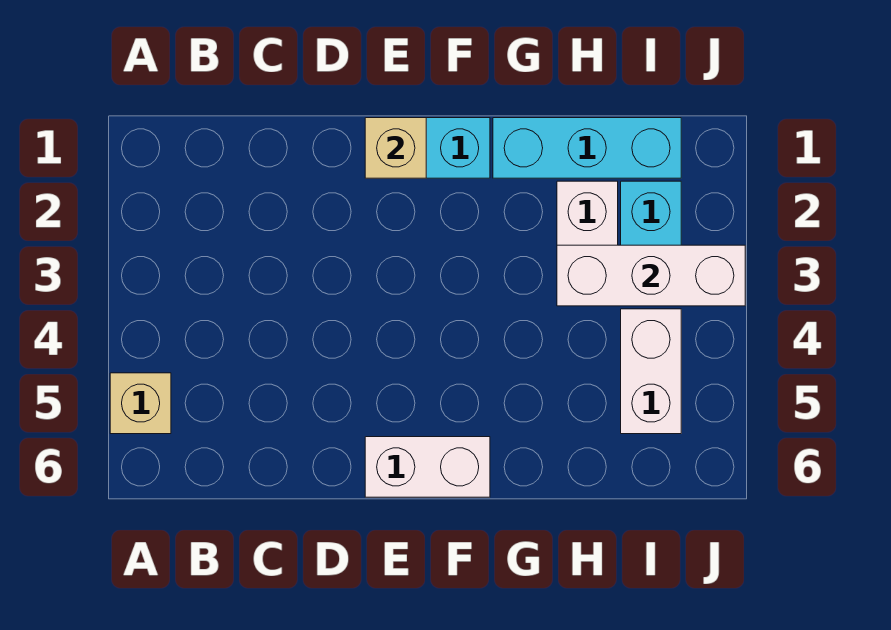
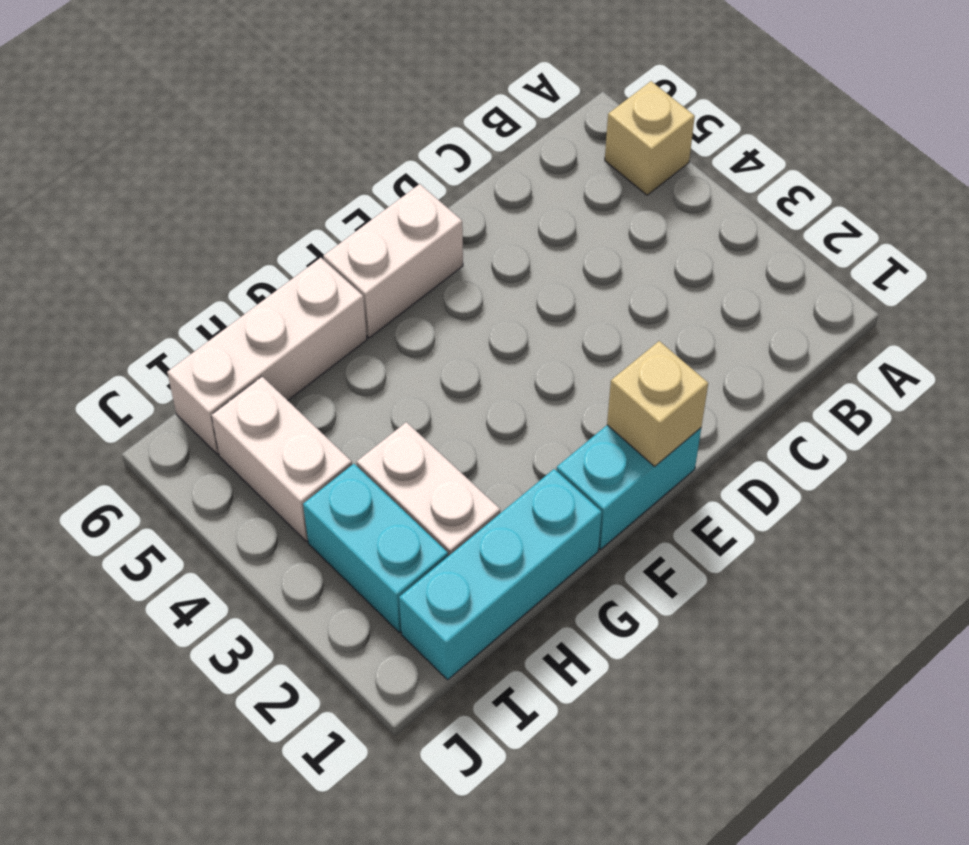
white 1x3 brick [557,245,745,306] -> white 1x3 brick moved to [167,258,367,454]

